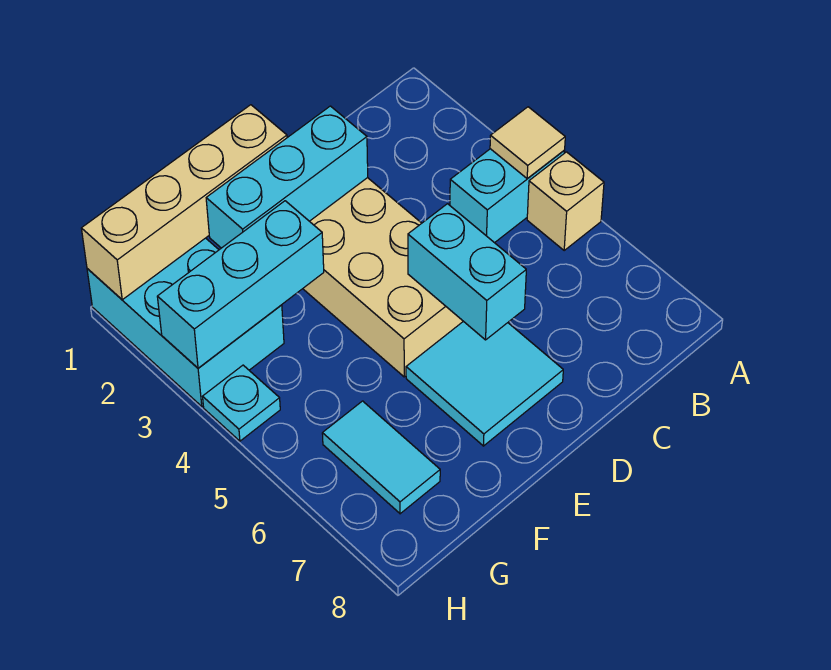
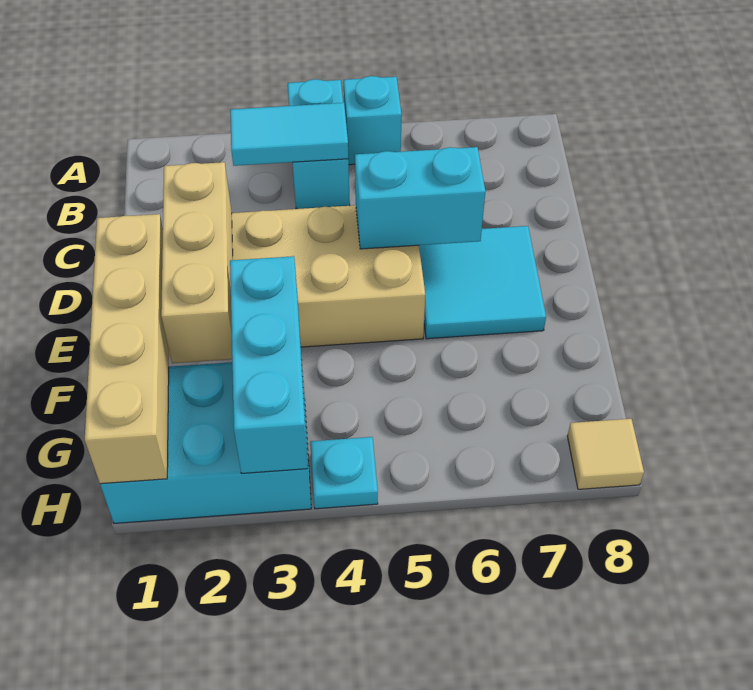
tan 1x1 tile [490,107,565,179] -> tan 1x1 tile moved to [567,419,644,489]
tan 1x1 brick [527,152,604,250] -> cyan 1x1 brick [344,76,402,165]
cyan 1x3 brick [206,106,368,248] -> tan 1x3 brick [161,162,233,363]
cyan 1x2 tile [322,401,440,514] -> cyan 1x2 tile moved to [230,103,348,166]

